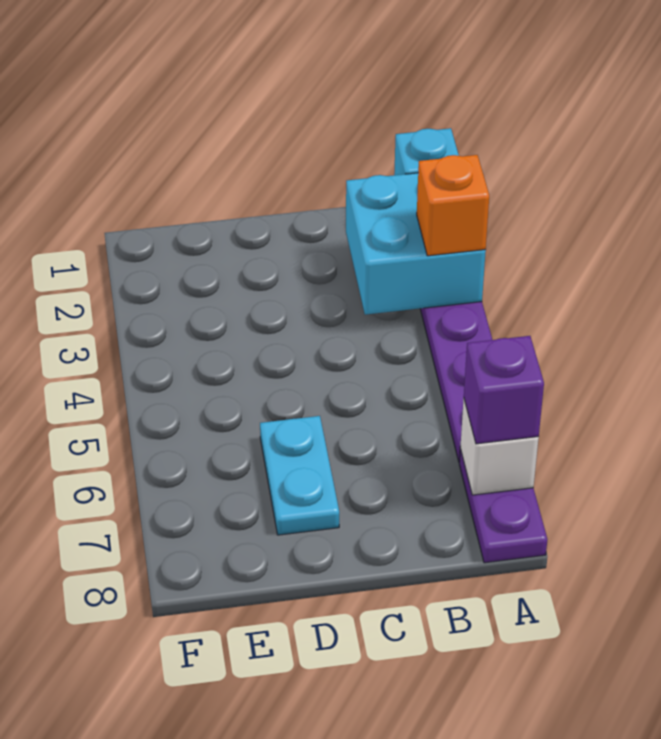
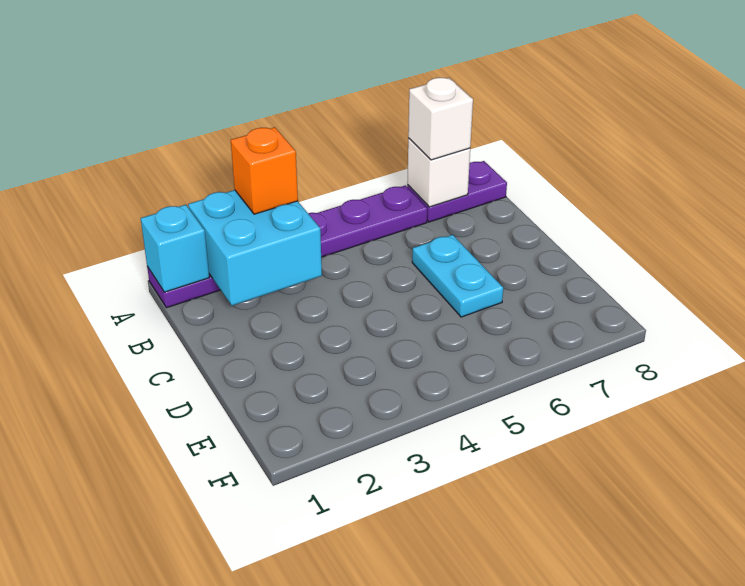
purple 1x1 brick [464,336,544,444] -> white 1x1 brick [408,78,473,160]
cyan 1x2 plate [260,416,339,535] -> cyan 1x2 plate turned to [412,235,503,317]

